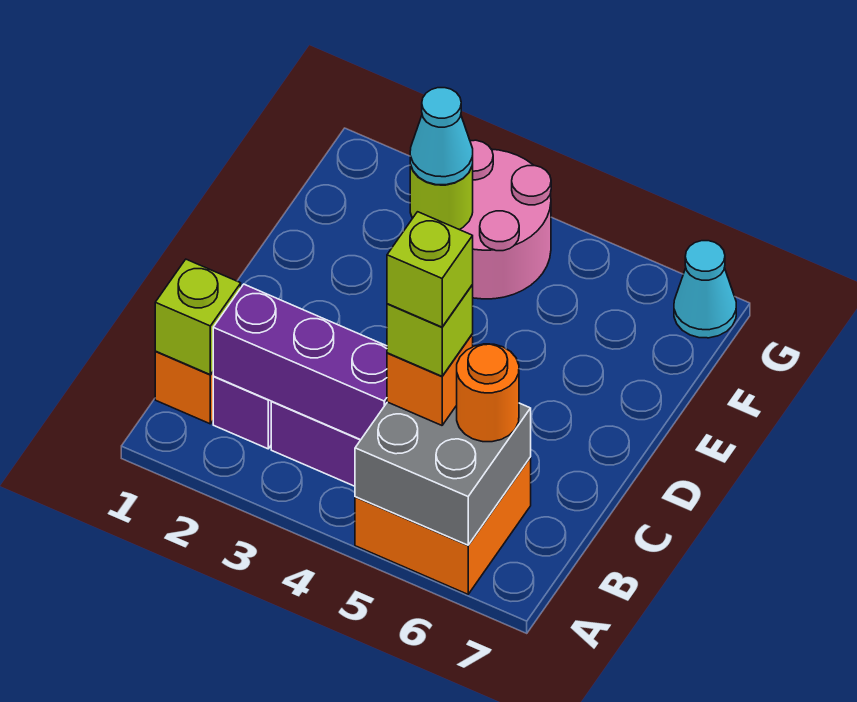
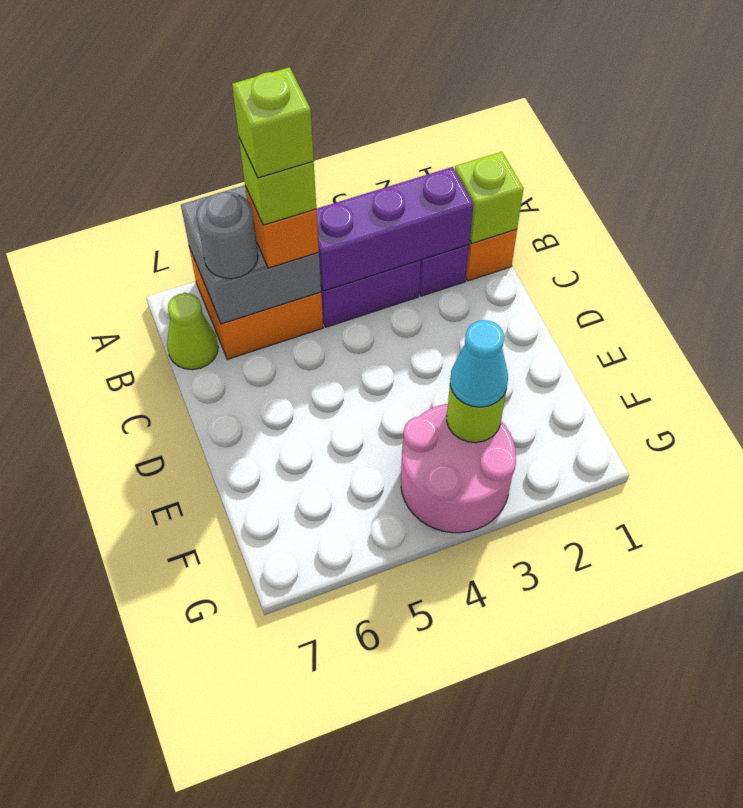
orange 1x1 round brick [457,344,519,442] -> grey 1x1 round brick [197,192,258,279]
none -> lime 1x1 cone [167,293,218,370]
cyan 1x1 cone [674,241,736,338] -> none

